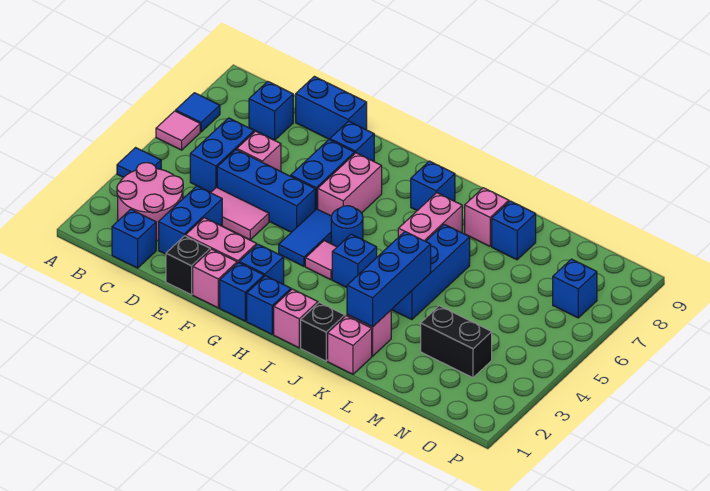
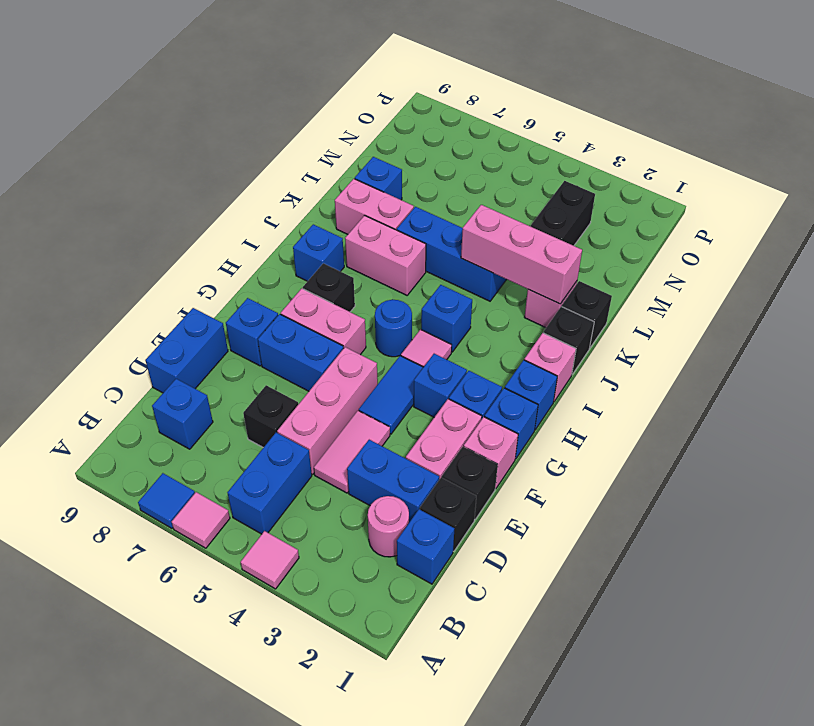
blue 1x1 tile [117,148,161,178] -> pink 1x1 tile [241,531,299,589]
pink 2x2 round brick [117,163,183,241] -> pink 1x1 round brick [368,496,409,557]
blue 1x2 brick [190,118,254,193] -> blue 1x2 brick turned to [227,433,312,534]
none -> black 1x1 brick [420,477,476,551]
blue 1x3 brick [217,150,315,232] -> pink 1x3 brick [277,347,378,474]
pink 1x1 brick [237,131,281,171] -> black 1x1 brick [243,385,298,448]
blue 1x2 tile [279,209,332,266] -> blue 1x2 tile turned to [359,356,423,434]
none -> black 1x1 brick [303,263,355,312]
pink 1x1 brick [328,316,372,374] -> black 1x1 brick [562,281,612,348]
blue 1x3 brick [347,232,431,327] -> pink 1x3 brick [461,205,582,304]
pink 1x1 brick [465,188,509,246] -> pink 1x2 brick [335,179,414,234]
blue 1x1 brick [553,259,597,318] -> blue 1x1 brick moved to [414,354,467,417]

